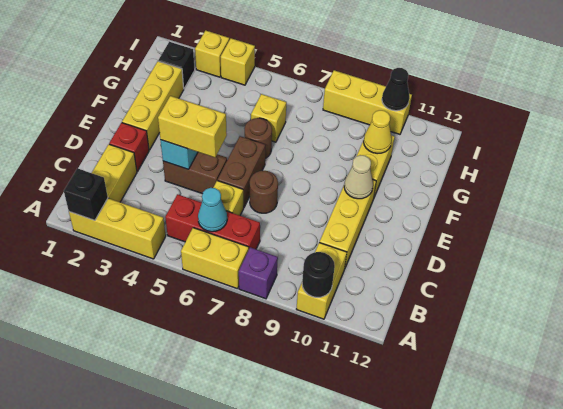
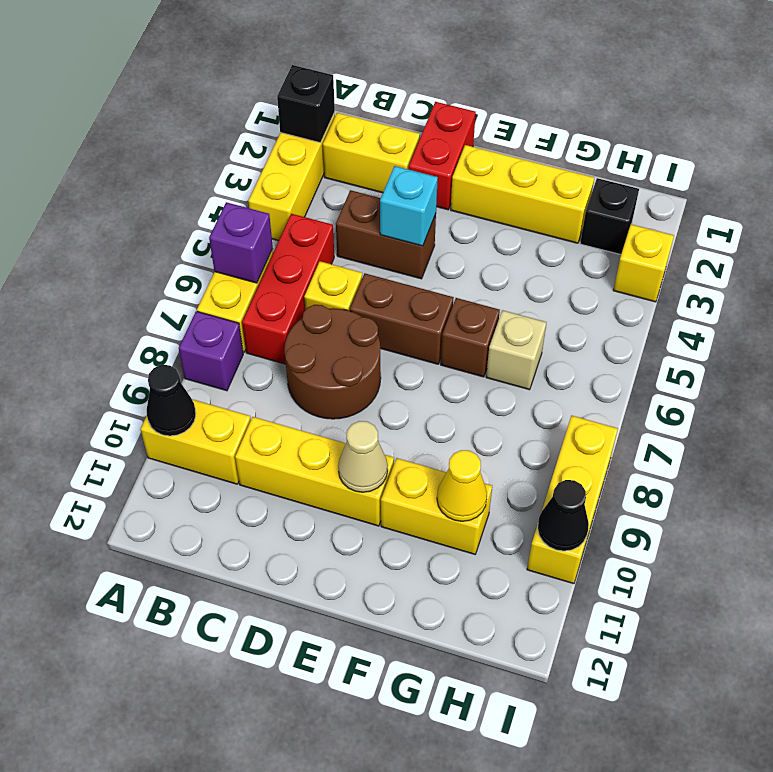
none -> purple 1x1 brick [209,202,273,283]
black 1x1 round brick [302,252,335,297] -> black 1x1 cone [147,365,196,436]
cyan 1x1 cone [198,188,227,232] -> none
red 1x1 brick [109,123,149,171] -> red 1x2 brick [409,102,476,210]
brown 1x2 brick [163,152,227,194] -> brown 1x2 brick turned to [336,190,436,279]
yellow 1x2 brick [158,96,227,157] -> none
brown 1x1 round brick [250,171,278,213] -> brown 2x2 round brick [285,305,381,419]
brown 1x1 round brick [245,118,272,158] -> brown 1x1 brick [441,298,500,377]
yellow 1x1 brick [251,94,286,142] -> tan 1x1 brick [486,310,547,390]
yellow 1x1 brick [221,38,255,85] -> none

